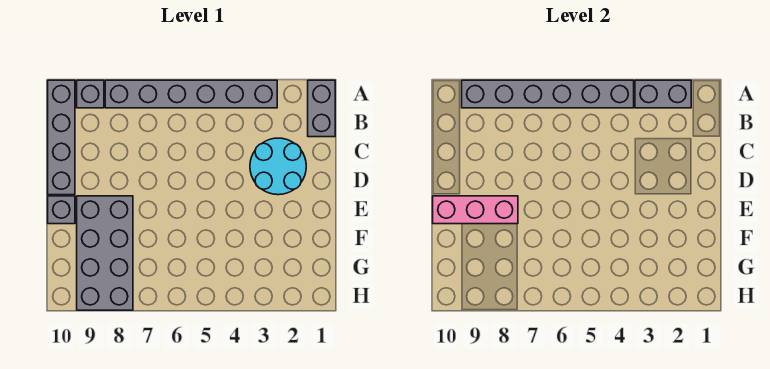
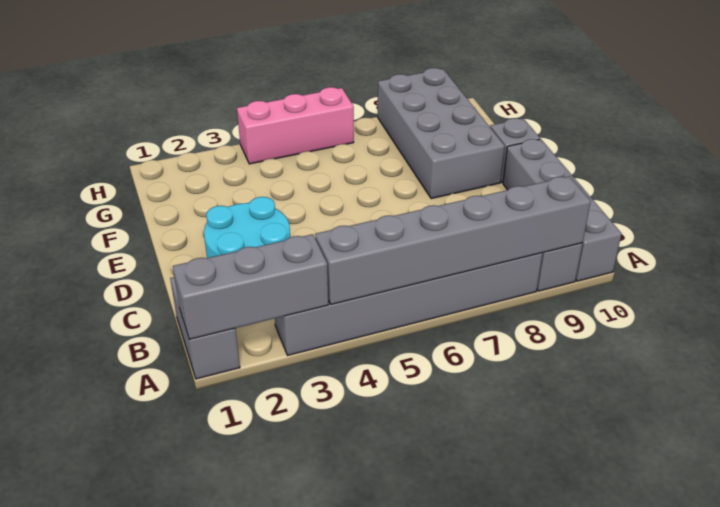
grey 1x2 brick [635,80,691,108] -> grey 1x3 brick [173,234,328,339]
pink 1x3 brick [433,196,518,224] -> pink 1x3 brick moved to [237,87,354,164]

